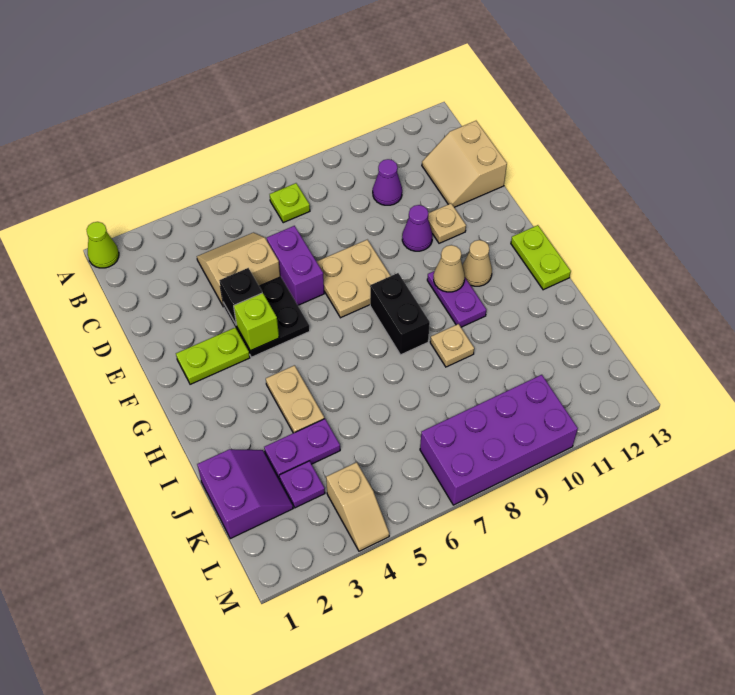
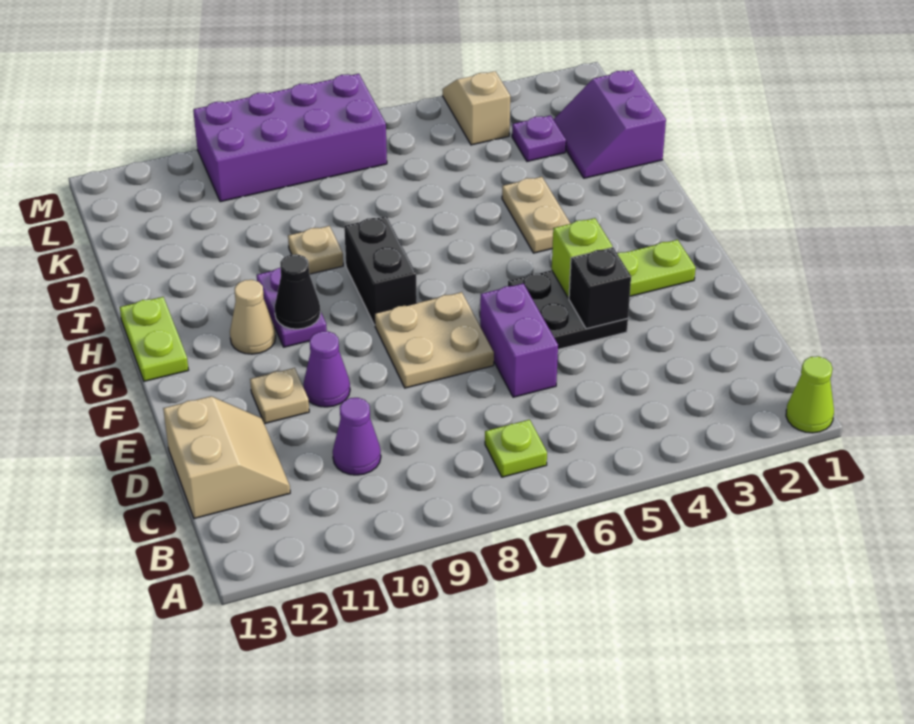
tan 2x2 slope [197,233,280,307] -> none
tan 1x1 cone [434,245,465,292] -> black 1x1 cone [275,254,320,329]
purple 1x2 plate [264,419,340,479] -> none

